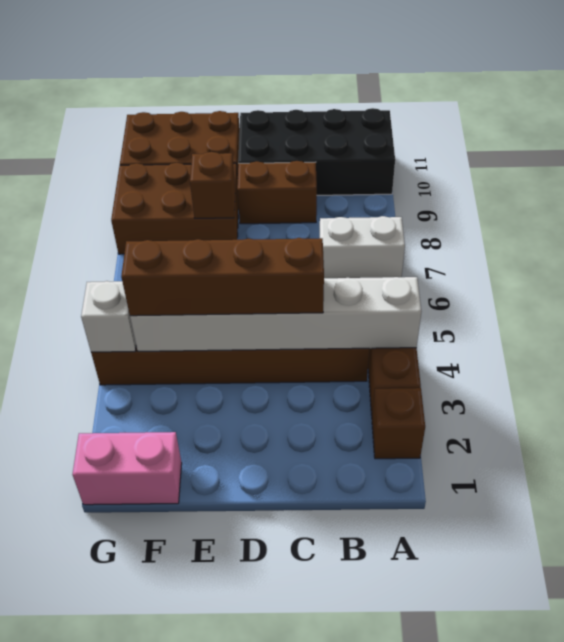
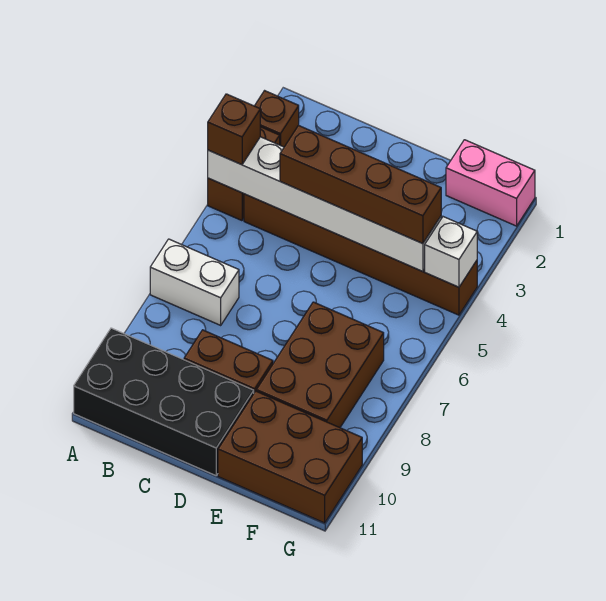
brown 2x3 brick [111,163,239,254] -> brown 2x3 brick turned to [256,302,384,428]
brown 1x1 brick [190,152,235,218] -> brown 1x1 brick moved to [208,94,260,165]

